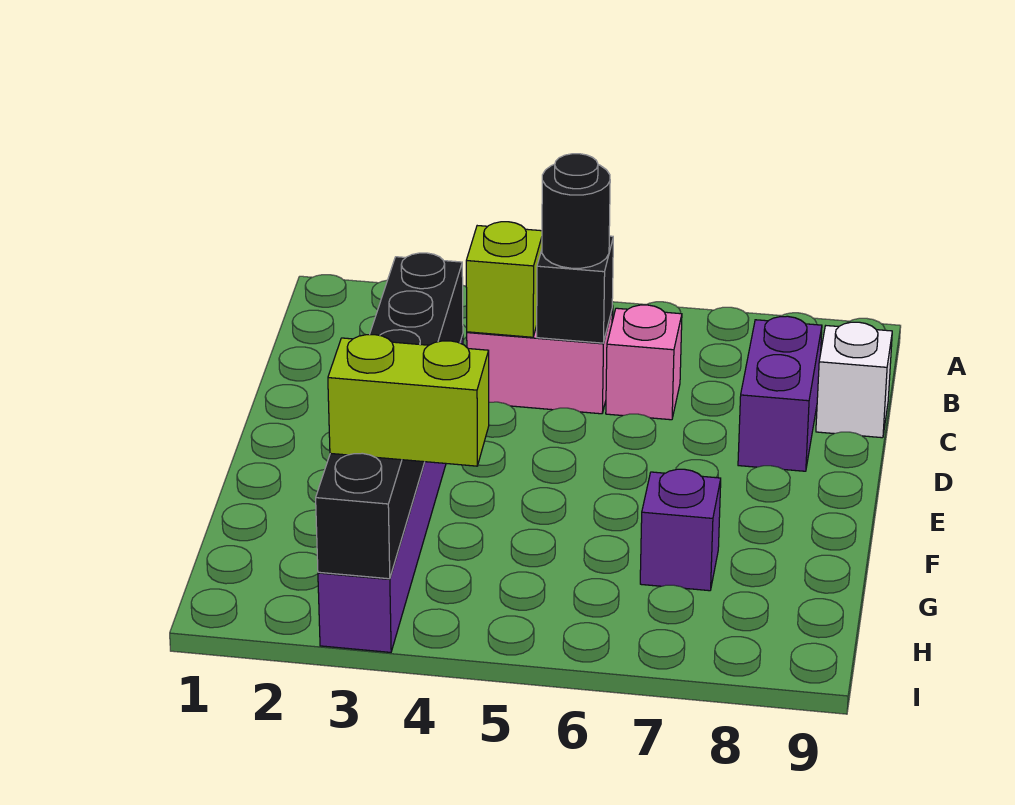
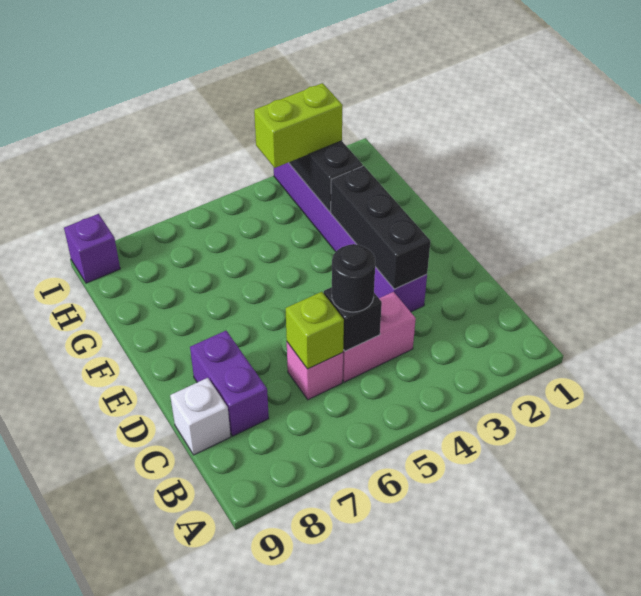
lime 1x1 brick [466,222,542,337] -> lime 1x1 brick moved to [286,292,344,369]
purple 1x1 brick [640,469,721,591] -> purple 1x1 brick moved to [64,214,120,283]

